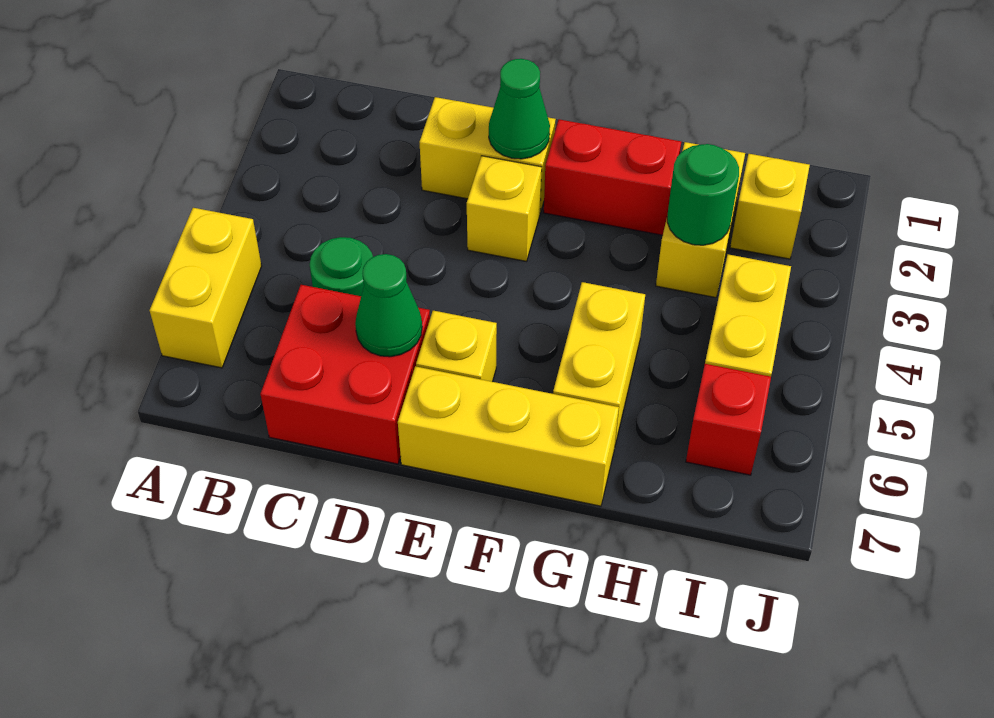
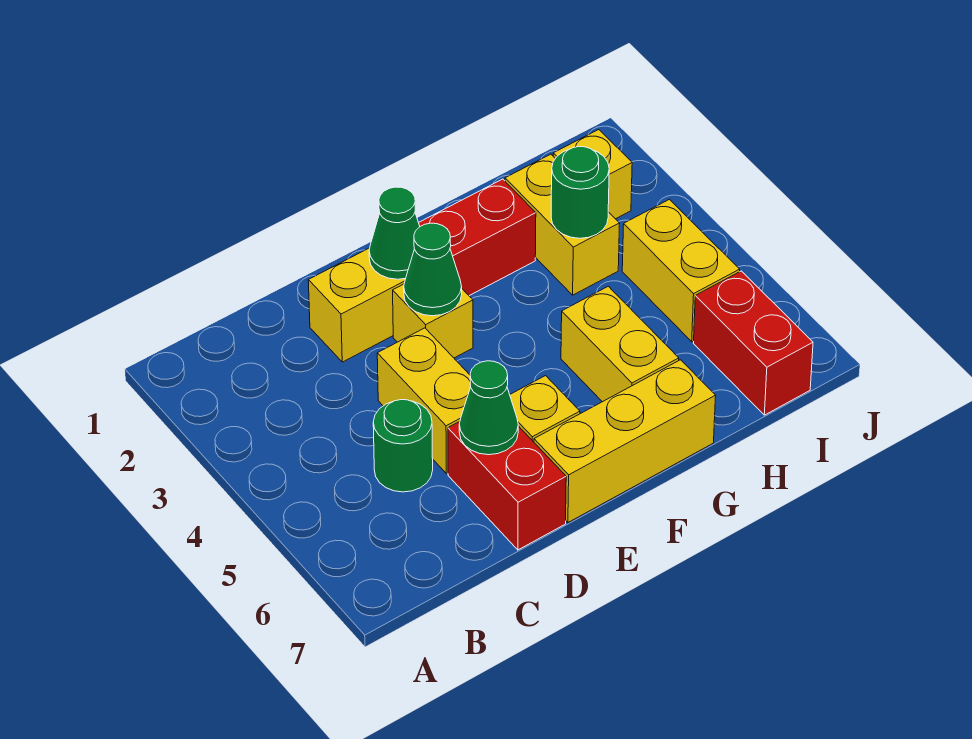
yellow 1x2 brick [150,208,261,368] -> yellow 1x2 brick moved to [377,328,471,474]
red 2x2 brick [261,285,430,464] -> red 1x2 brick [448,421,566,550]
none -> green 1x1 cone [404,223,462,316]
red 1x1 brick [686,364,771,475] -> red 1x2 brick [694,271,813,415]

